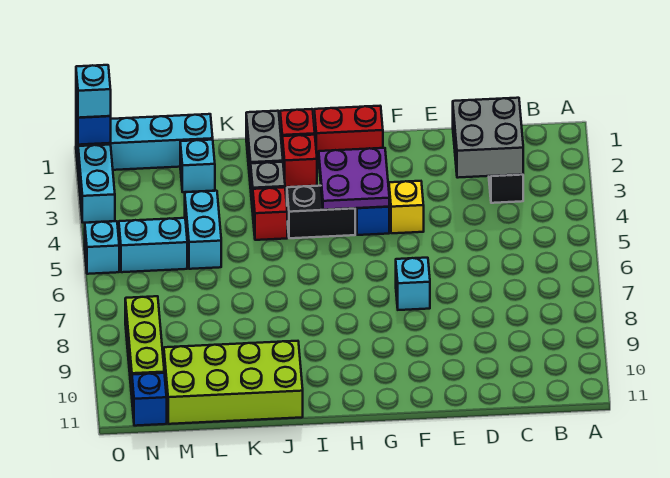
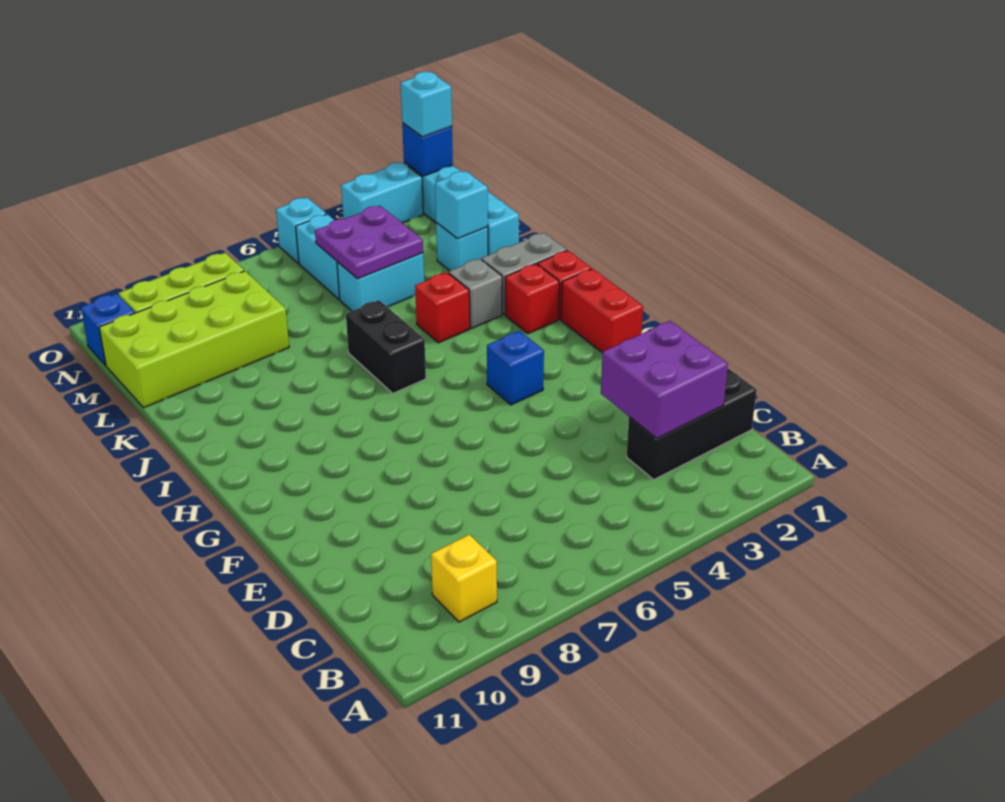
grey 2x2 brick [453,98,523,178] -> purple 2x2 brick [601,321,728,439]
yellow 1x1 brick [389,181,424,233] -> yellow 1x1 brick moved to [431,535,497,622]
cyan 1x1 brick [396,258,430,310] -> cyan 1x1 brick moved to [435,171,488,239]
purple 2x2 plate [319,148,389,210] -> purple 2x2 plate moved to [315,206,423,279]
black 1x2 brick [287,186,355,238] -> black 1x2 brick moved to [346,300,426,393]
lime 2x4 brick [164,341,303,424] -> lime 2x4 brick turned to [99,271,289,408]

